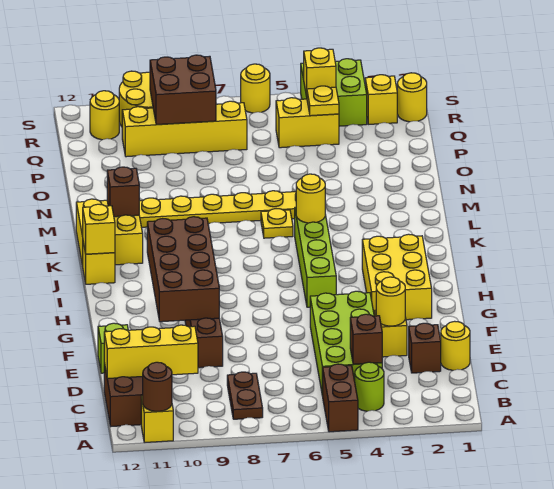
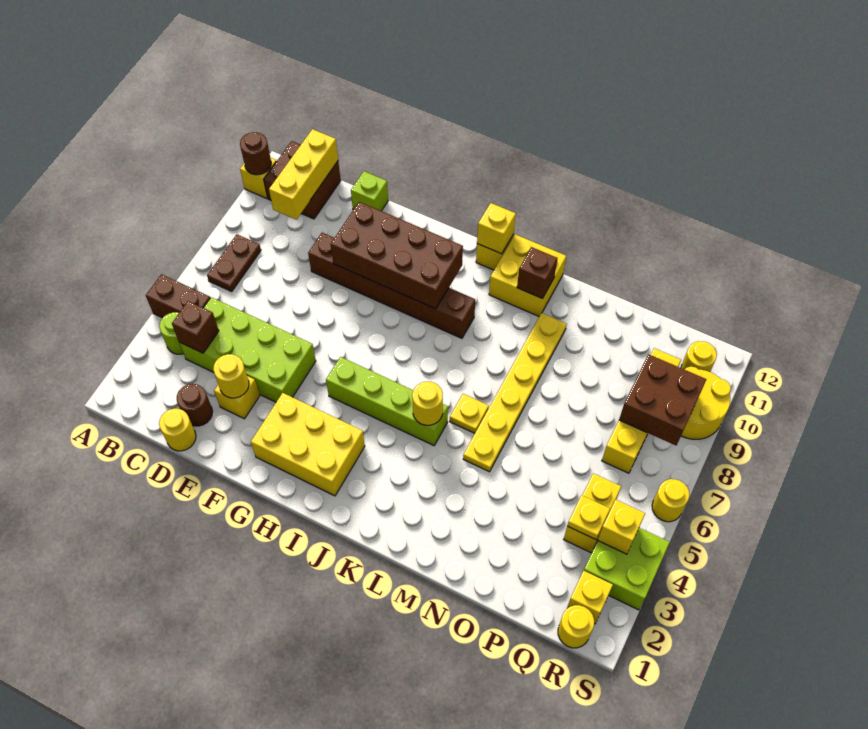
brown 1x2 plate [227,372,263,419] -> brown 1x2 plate turned to [207,235,261,291]
brown 1x1 brick [409,323,441,373] -> brown 1x1 round brick [177,384,213,426]

